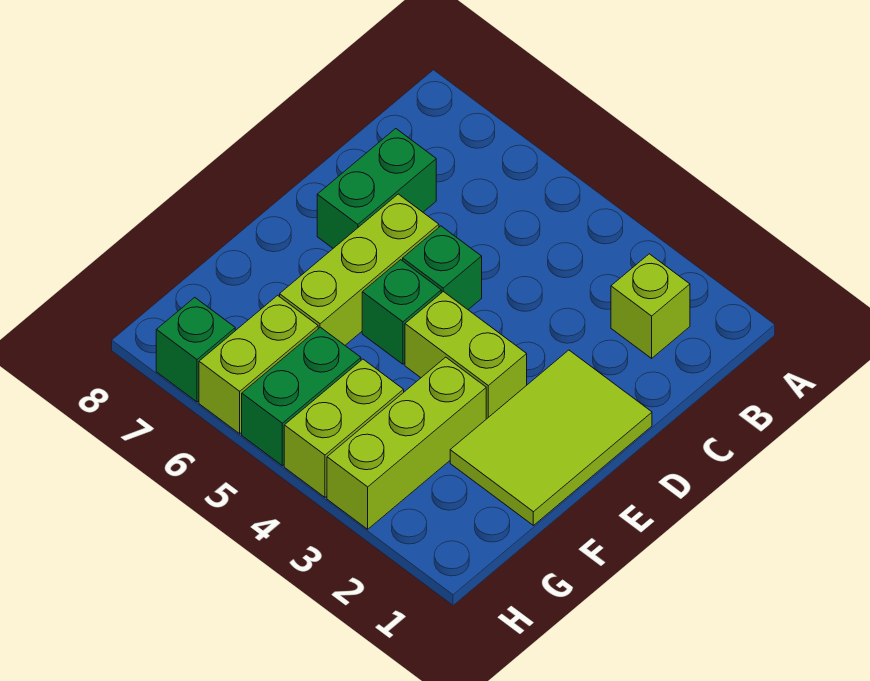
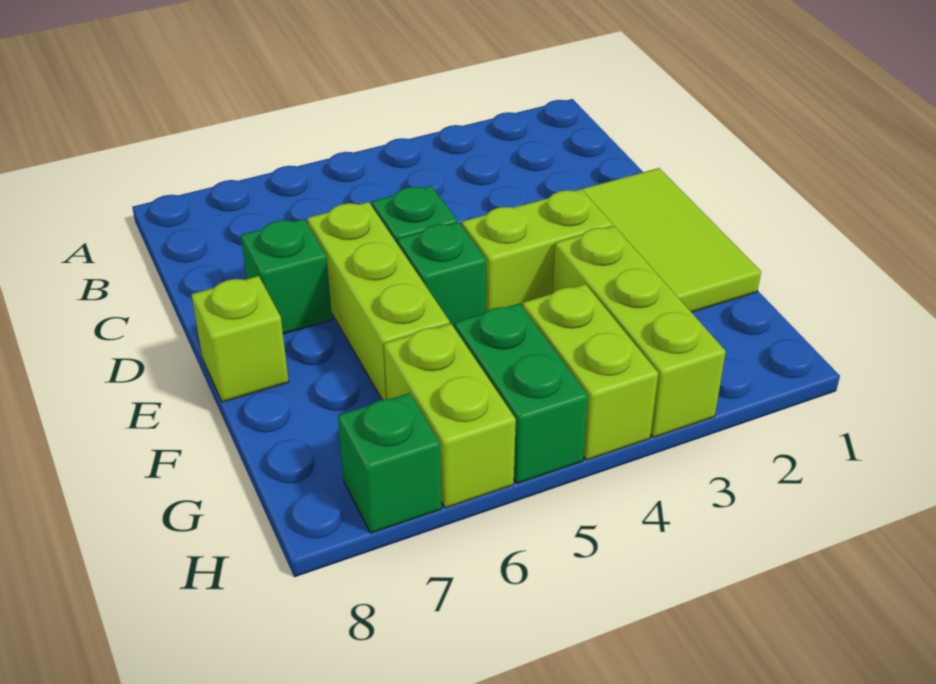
lime 1x1 brick [611,254,690,358] -> lime 1x1 brick moved to [191,276,289,402]
green 1x2 brick [317,129,436,248] -> green 1x1 brick [241,219,332,334]

